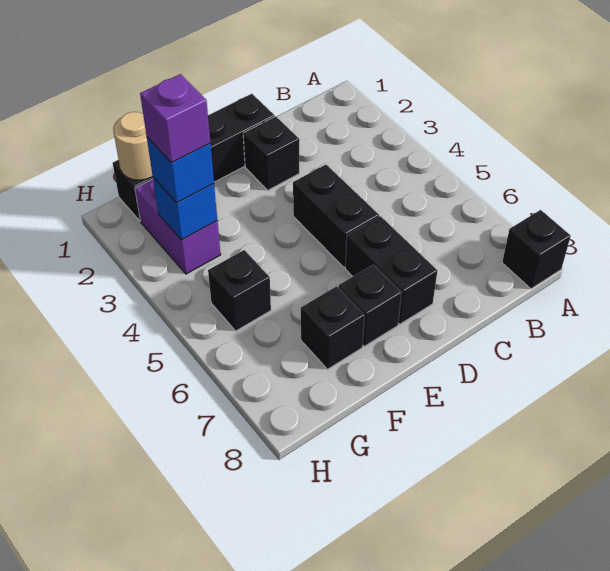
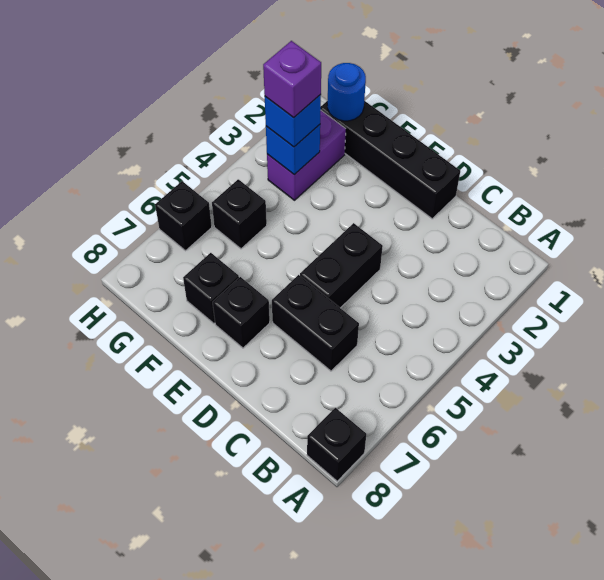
black 1x1 brick [243,116,299,190] -> black 1x1 brick moved to [155,181,212,251]
black 1x2 brick [345,216,437,324] -> black 1x2 brick turned to [272,275,359,371]
tan 1x1 round brick [113,112,153,180] -> blue 1x1 round brick [327,63,366,121]

